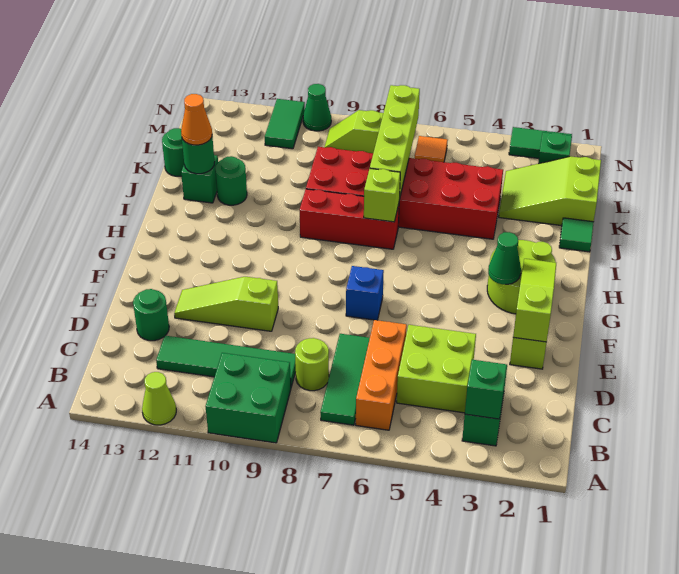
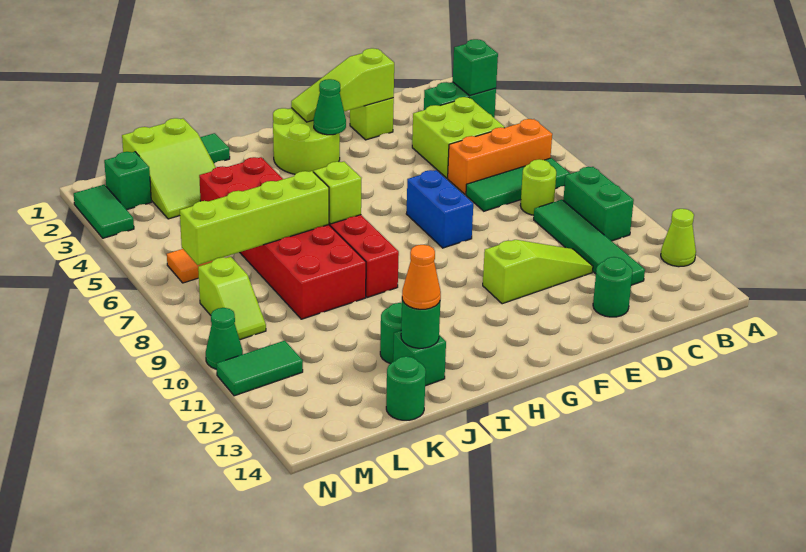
green 2x2 brick [206,353,291,443] -> green 1x2 brick [563,167,634,241]
lime 1x3 slope [174,277,278,331] -> lime 1x3 slope turned to [483,240,593,304]
blue 1x1 brick [346,266,384,320] -> blue 1x2 brick [406,170,473,248]

